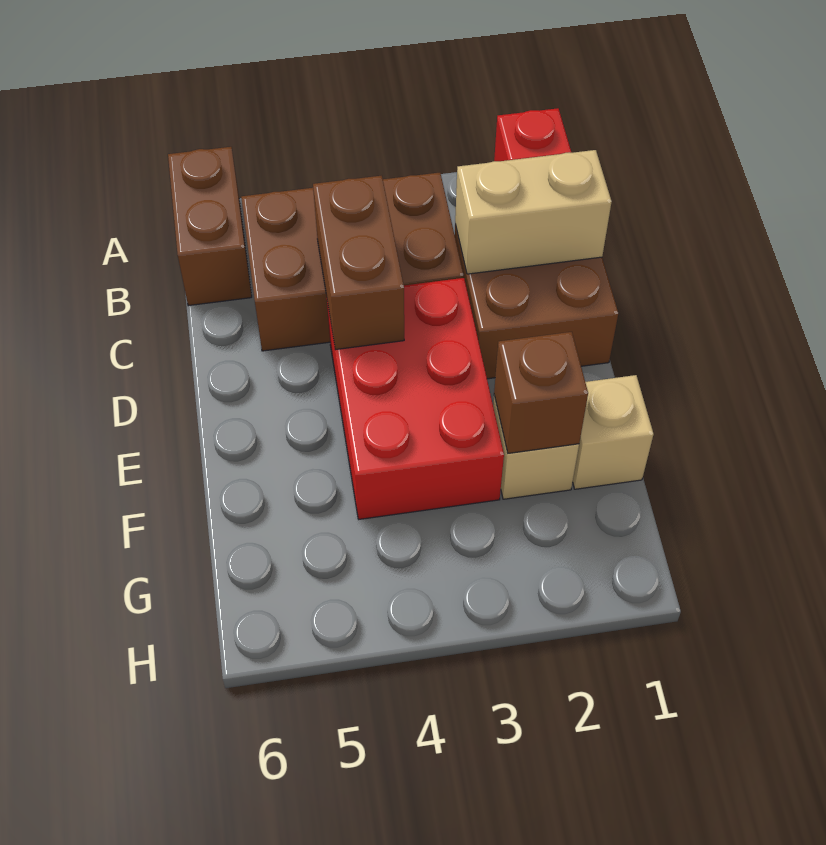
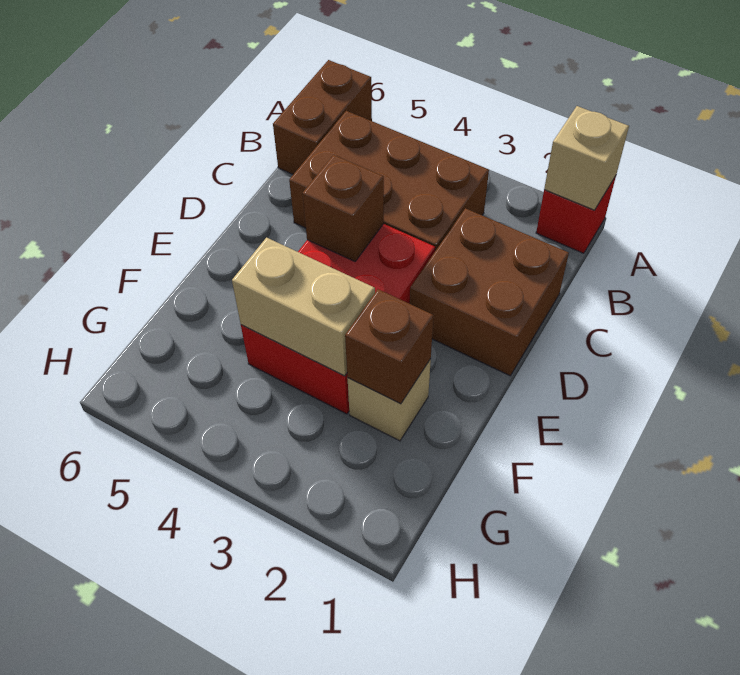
tan 1x2 brick [455,150,612,274] -> tan 1x2 brick moved to [232,238,375,376]
brown 1x2 brick [313,176,404,350] -> brown 1x1 brick [302,155,384,261]
tan 1x1 brick [573,375,654,489] -> tan 1x1 brick moved to [544,106,629,210]

